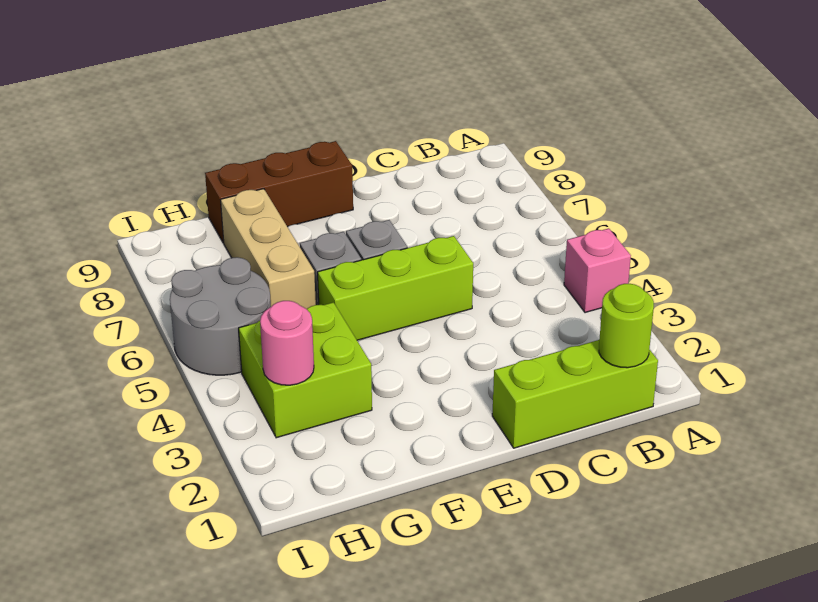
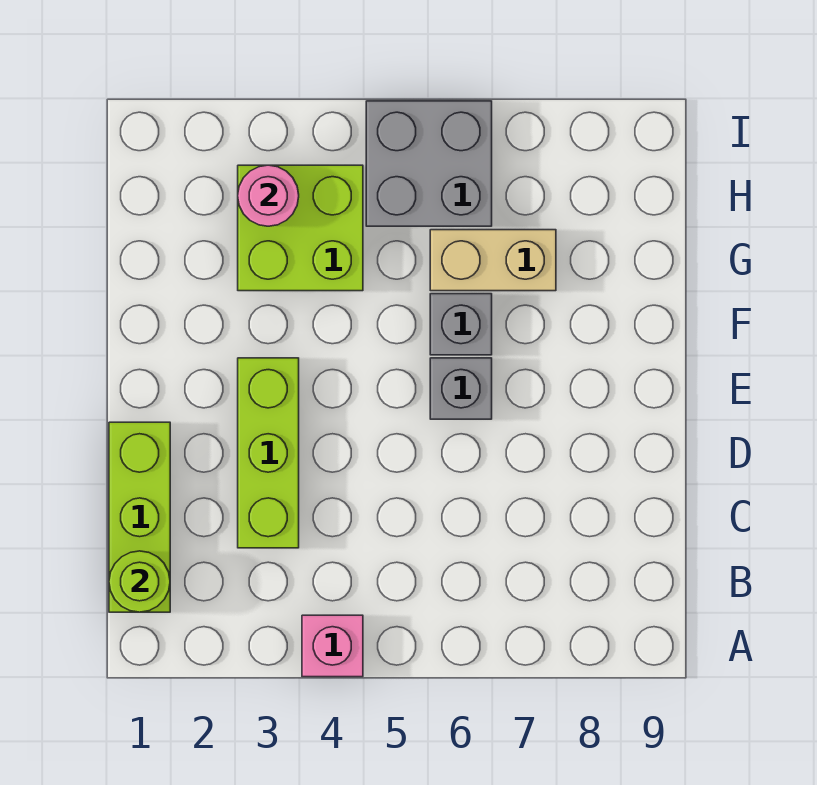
lime 1x3 brick [318,236,473,340] -> lime 1x3 brick moved to [238,358,299,548]
brown 1x3 brick [205,141,353,243] -> none
tan 1x3 brick [221,189,316,309] -> tan 1x2 brick [430,230,556,291]
grey 2x2 round brick [170,257,271,375] -> grey 2x2 brick [366,101,492,226]

